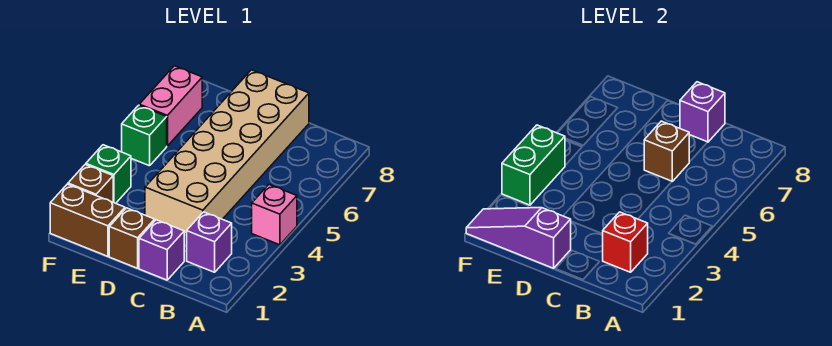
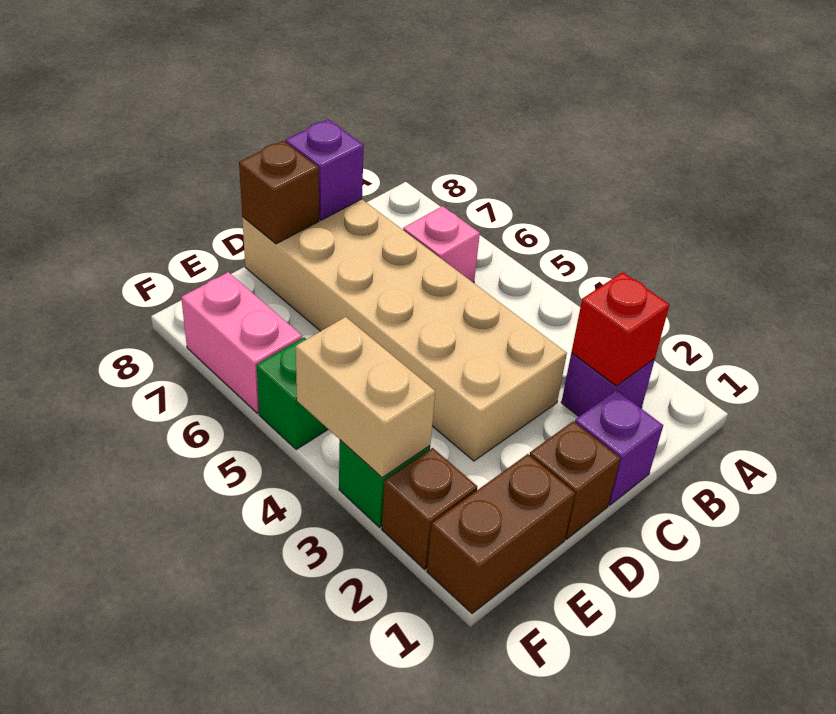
pink 1x1 brick [252,185,297,245] -> pink 1x1 brick moved to [403,206,480,283]
brown 1x1 brick [644,121,689,181] -> brown 1x1 brick moved to [239,141,319,244]
purple 1x3 slope [466,208,571,268] -> none
green 1x2 brick [502,125,565,205] -> tan 1x2 brick [296,317,435,477]

